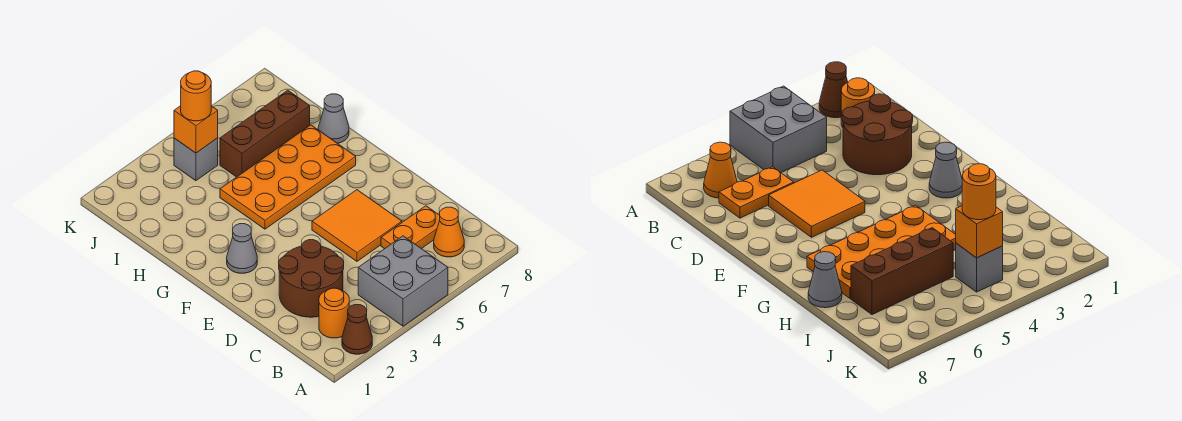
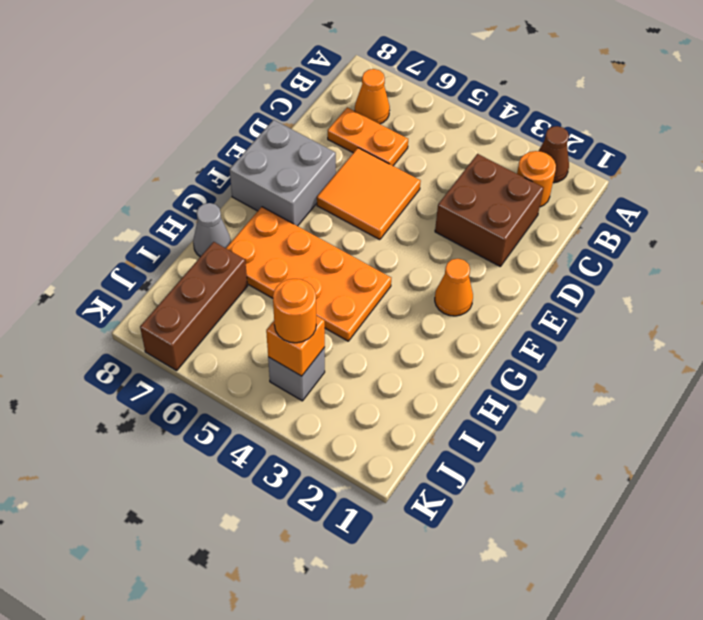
grey 2x2 brick [358,236,448,326] -> grey 2x2 brick moved to [230,120,336,226]
brown 2x2 round brick [279,240,344,317] -> brown 2x2 brick [435,154,544,266]
grey 1x1 cone [227,224,257,273] -> orange 1x1 cone [435,259,473,316]
brown 1x3 brick [220,90,310,177] -> brown 1x3 brick turned to [140,242,248,371]

